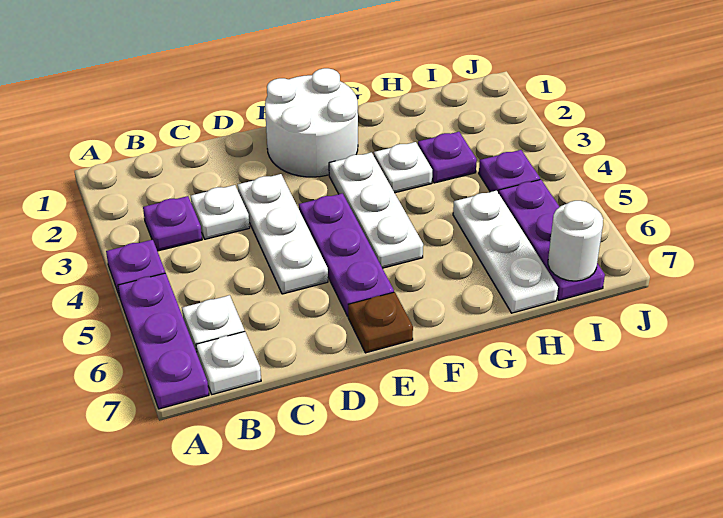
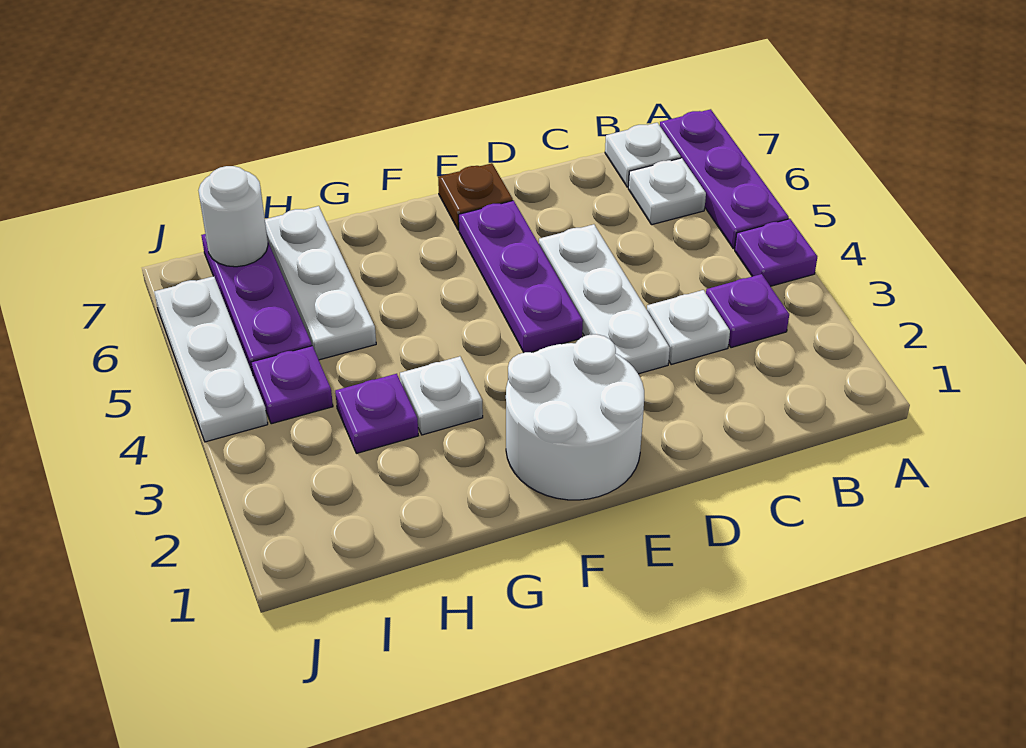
white 1x3 plate [329,153,423,268] -> white 1x3 plate moved to [154,276,268,442]

